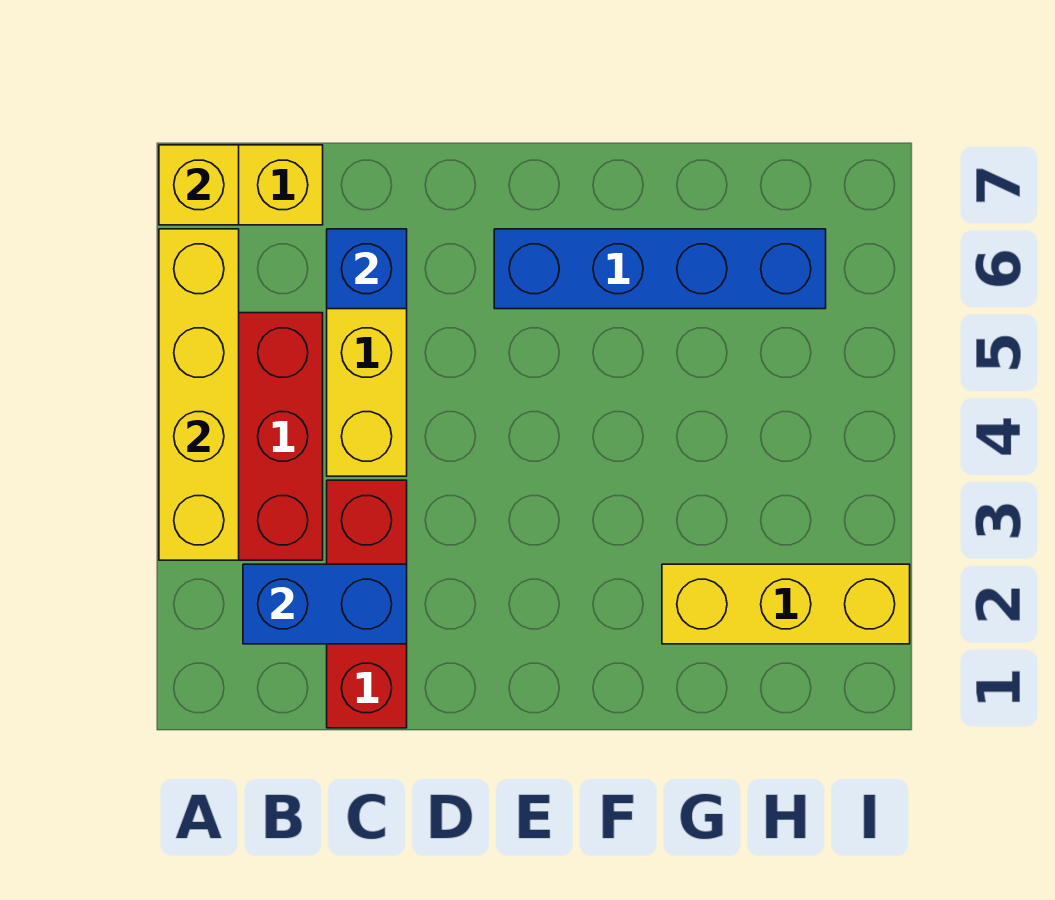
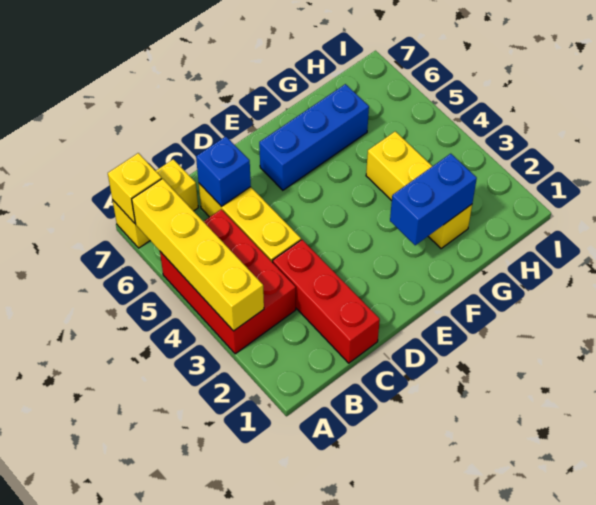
blue 1x2 brick [243,564,407,644] -> blue 1x2 brick moved to [390,154,477,245]
blue 1x4 brick [494,229,826,309] -> blue 1x3 brick [259,84,369,190]
yellow 1x3 brick [662,564,910,644] -> yellow 1x3 brick turned to [366,131,472,249]

